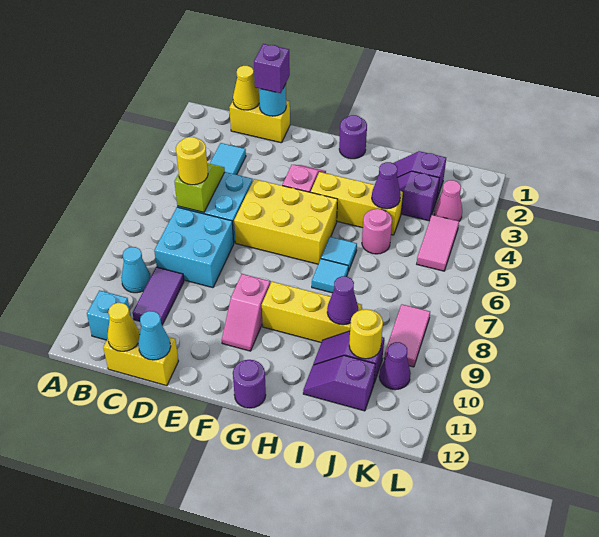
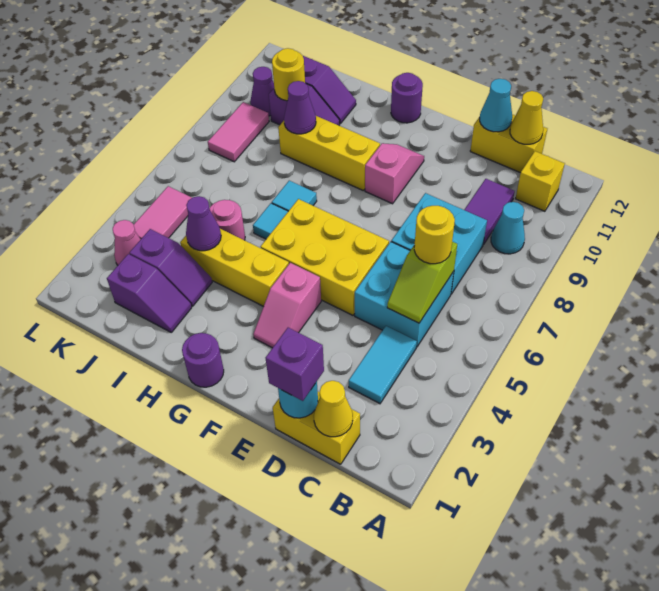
cyan 1x1 brick [87,290,131,340] -> yellow 1x1 brick [515,151,565,211]

